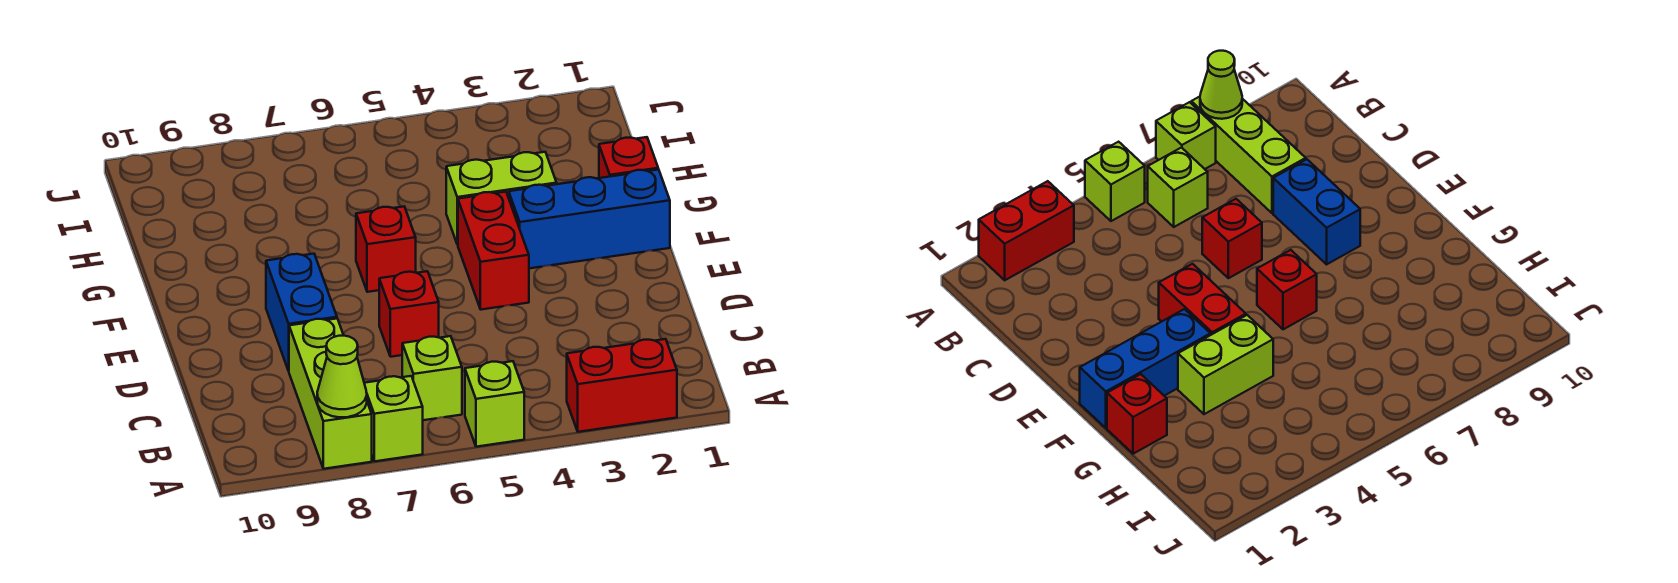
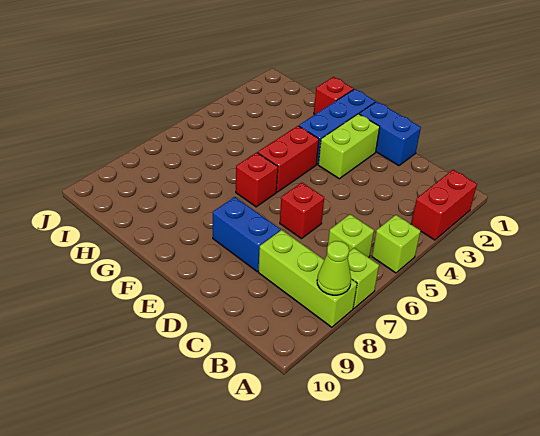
none -> blue 1x2 brick [359,102,421,166]
red 1x2 brick [458,192,529,310] -> red 1x2 brick turned to [258,126,319,192]
lime 1x2 brick [446,152,557,245] -> lime 1x2 brick moved to [318,114,380,179]

